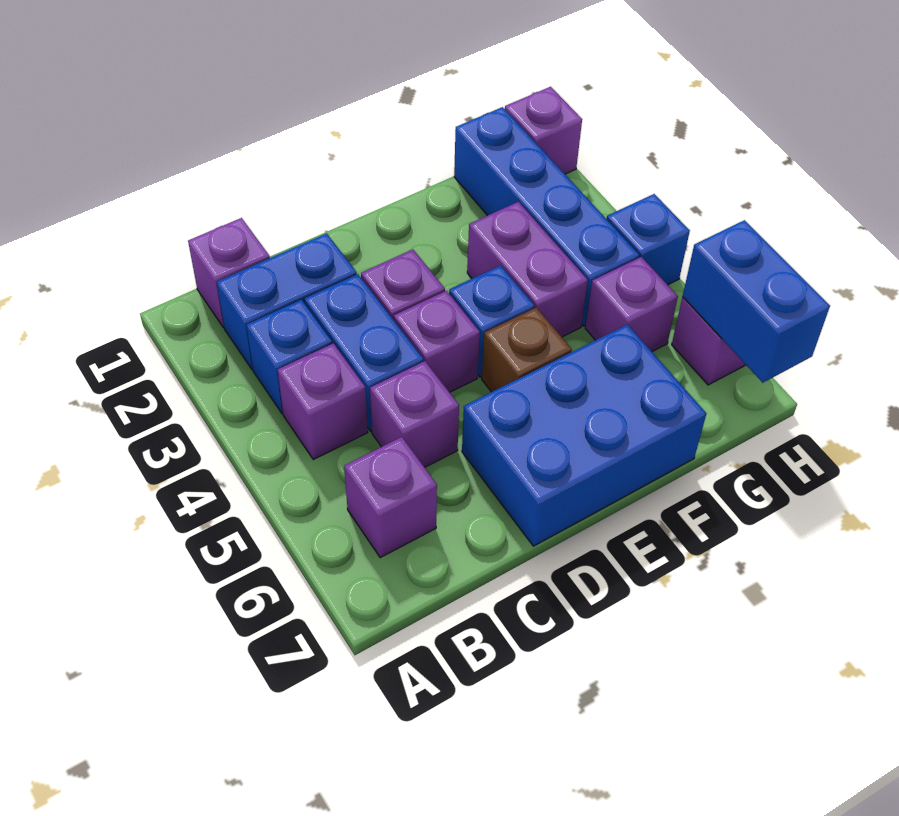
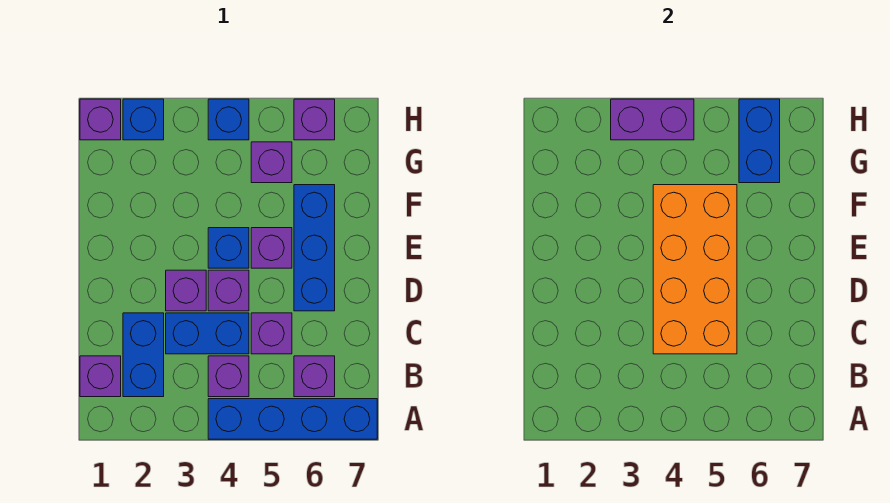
blue 1x1 brick [246,300,332,414] -> blue 1x1 brick moved to [123,99,164,140]
none -> orange 2x4 brick [653,185,737,354]
blue 2x3 brick [462,324,706,546] -> blue 1x3 brick [294,185,335,311]
brown 1x1 brick [482,307,572,392] -> purple 1x1 brick [251,228,292,268]
purple 1x2 brick [467,202,588,337] -> purple 1x2 brick moved to [611,99,694,140]
blue 1x4 brick [454,107,639,326] -> blue 1x4 brick moved to [208,399,377,439]
blue 1x2 brick [683,220,830,383] -> blue 1x2 brick turned to [739,99,780,183]

